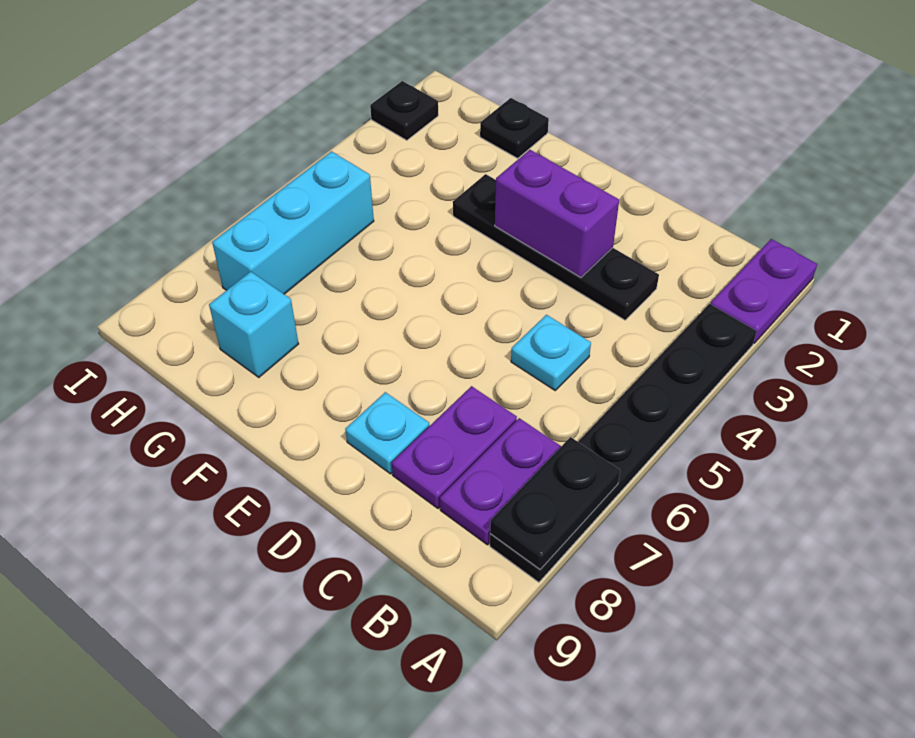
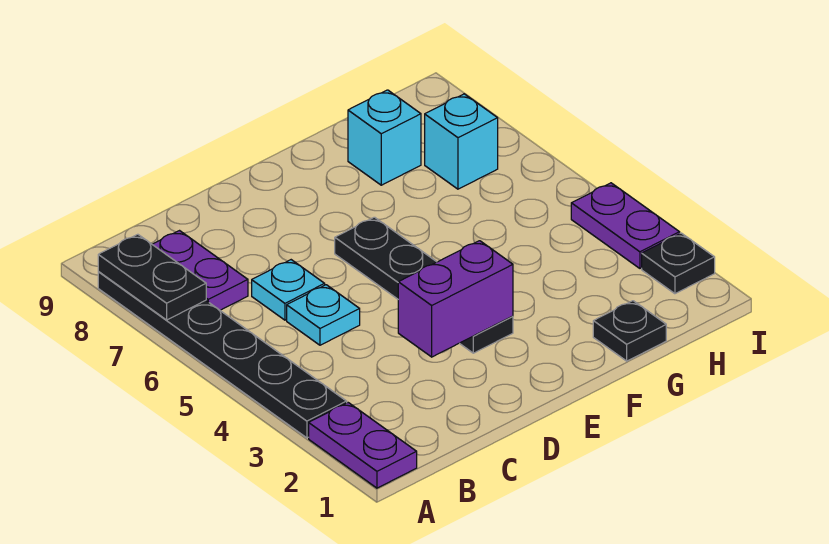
black 1x4 plate [453,174,659,320] -> black 1x4 plate turned to [335,217,513,353]
purple 1x2 plate [392,386,517,508] -> purple 1x2 plate moved to [571,183,680,268]
cyan 1x1 plate [345,392,429,474] -> cyan 1x1 plate moved to [252,260,325,320]
cyan 1x3 brick [212,151,374,294] -> cyan 1x1 brick [425,94,498,189]

